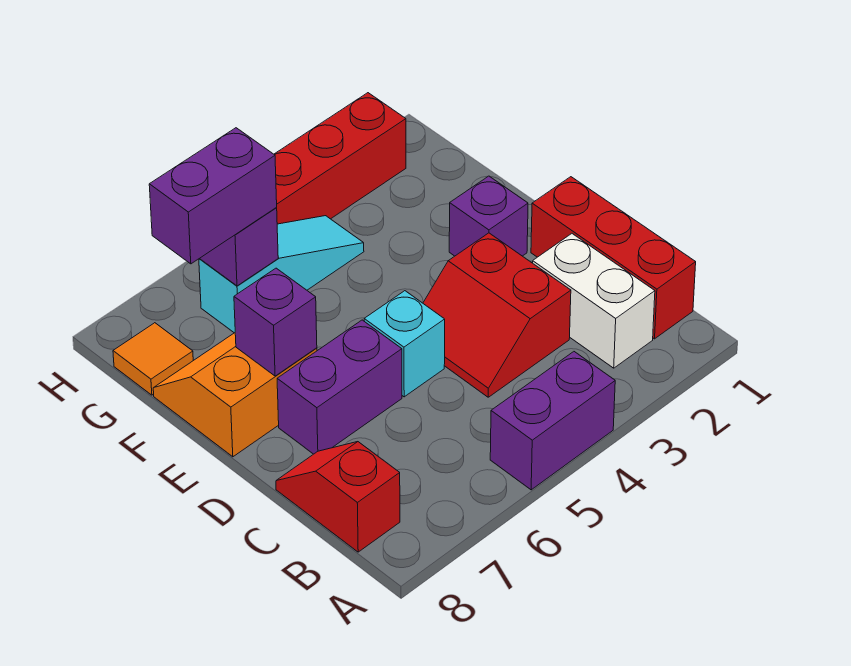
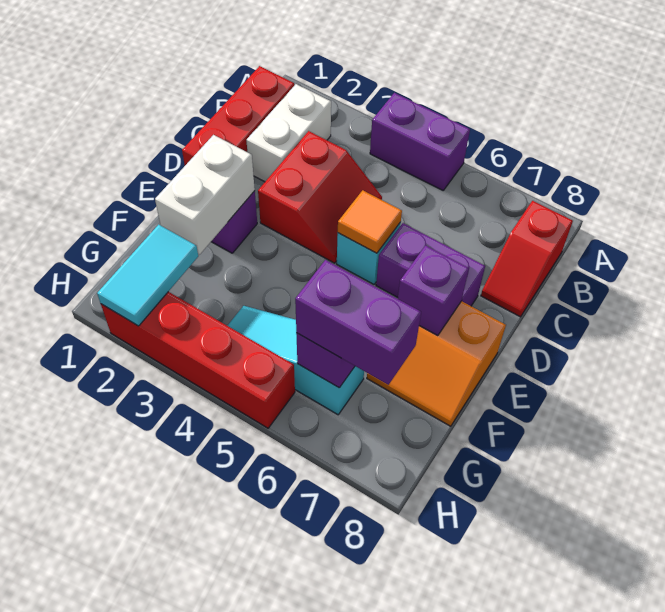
none -> white 1x2 brick [155,135,255,254]
none -> cyan 1x2 tile [97,225,198,326]
orange 1x1 tile [113,323,193,395] -> orange 1x1 tile moved to [338,190,402,253]

